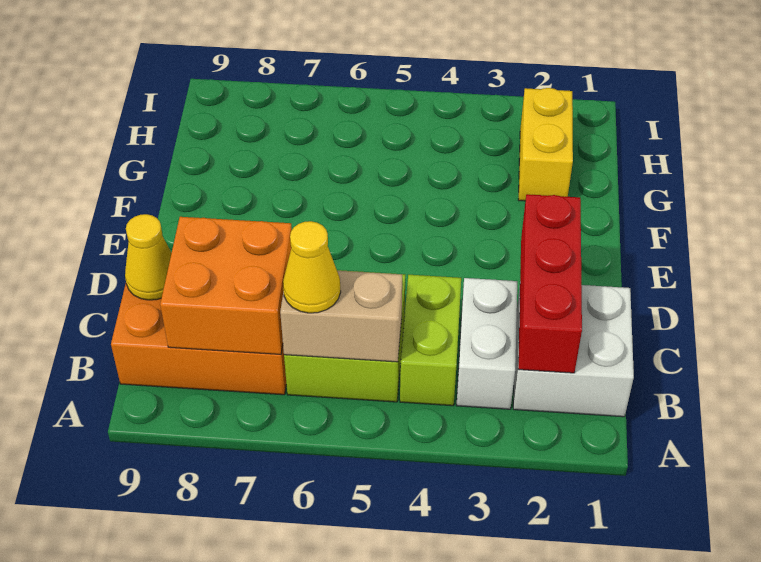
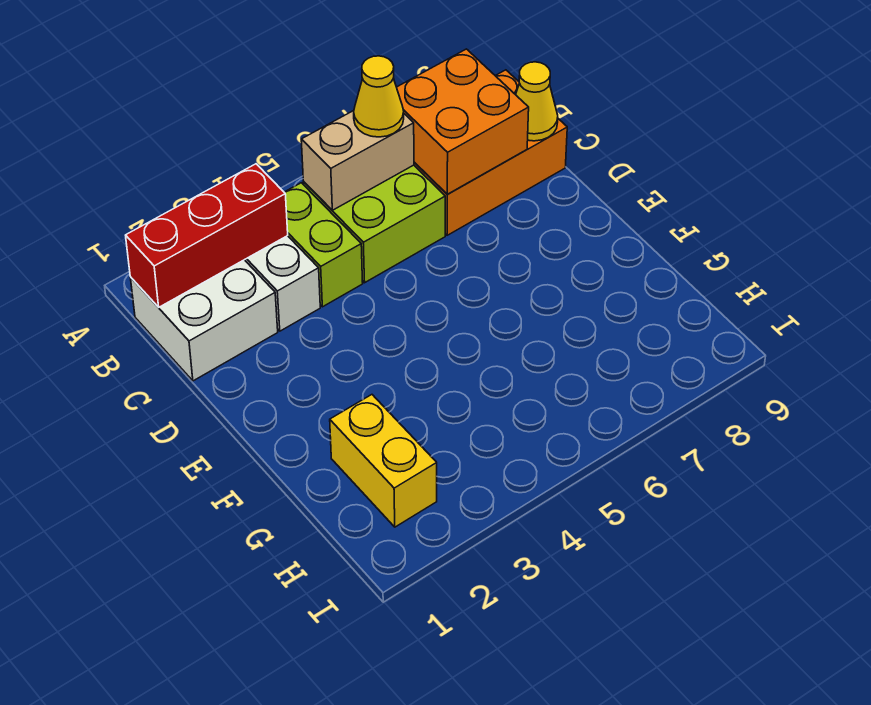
red 1x3 brick [518,194,582,373] -> red 1x3 brick turned to [126,164,288,307]

